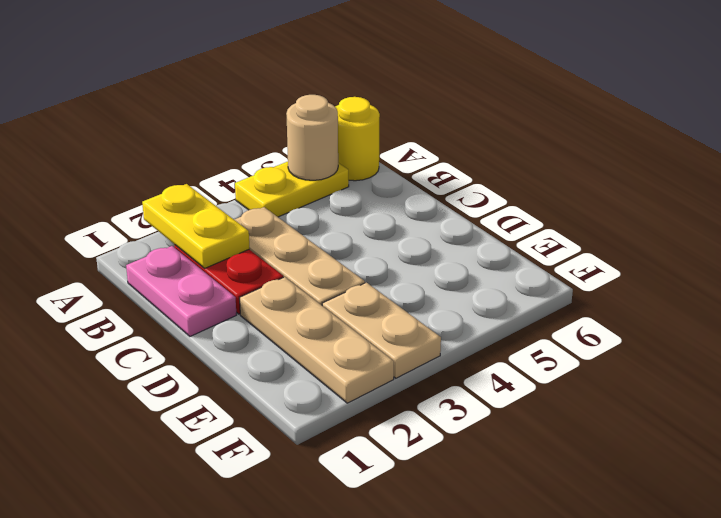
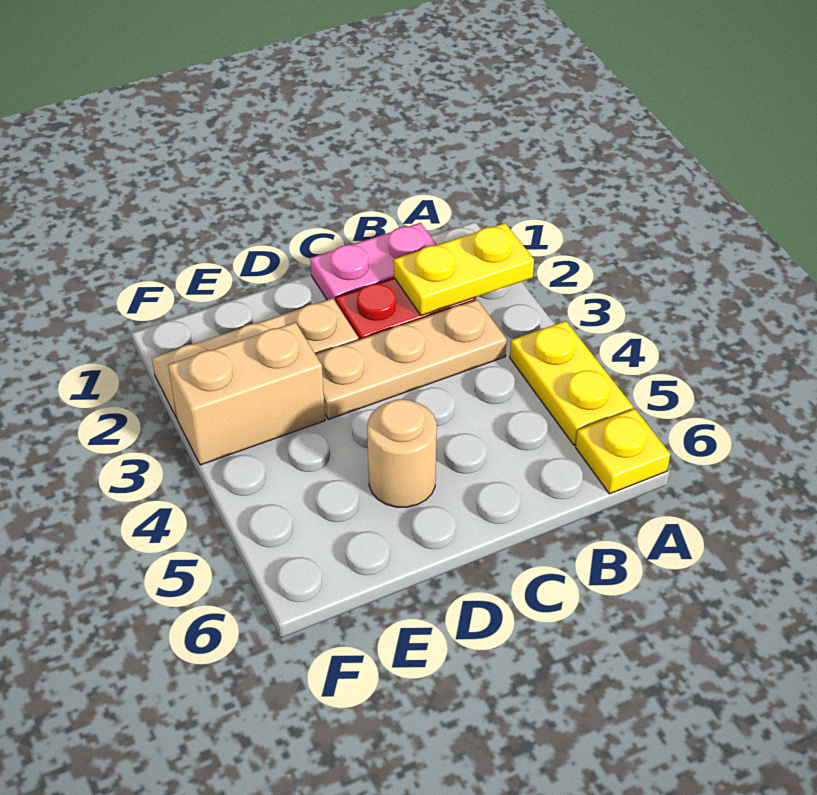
tan 1x1 round brick [286,95,338,180] -> tan 1x1 round brick moved to [367,399,437,507]
yellow 1x1 round brick [335,97,380,181] -> yellow 1x1 plate [576,409,670,494]
tan 1x2 plate [322,283,441,378] -> tan 1x2 brick [168,322,325,465]

